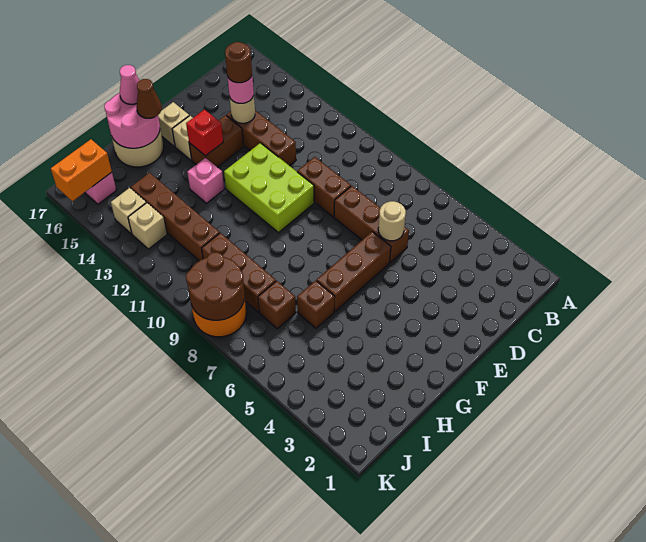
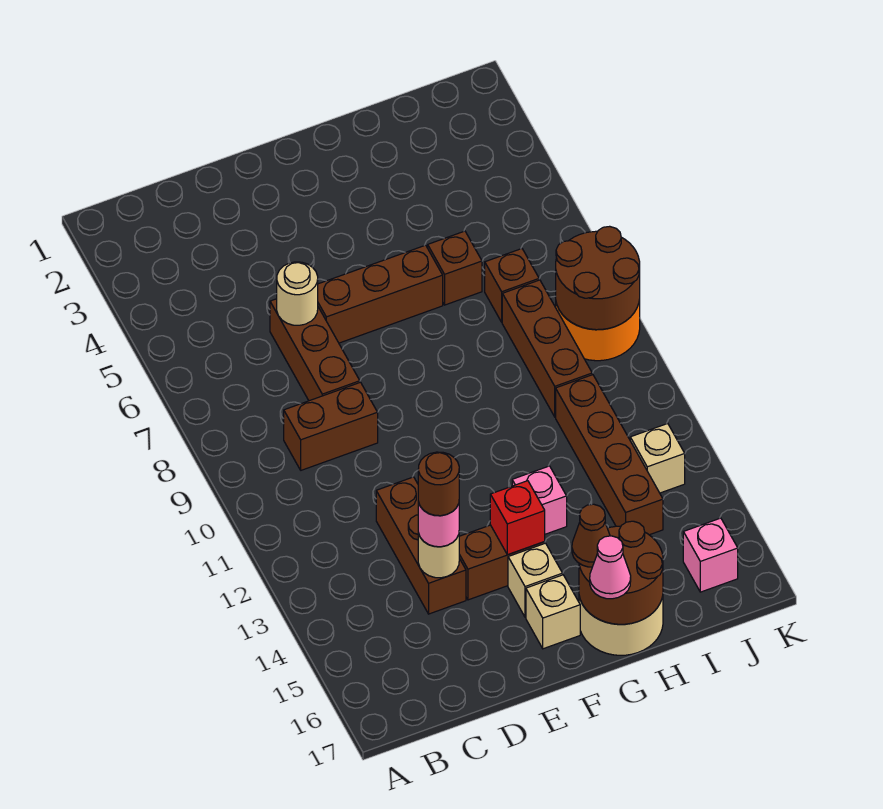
brown 1x2 brick [297,157,351,217] -> brown 1x2 brick turned to [284,382,378,470]
lime 2x3 brick [224,143,314,233] -> none
pink 2x2 round brick [104,93,160,148] -> brown 2x2 round brick [579,521,663,624]
tan 1x1 brick [111,188,146,234] -> none
orange 1x2 brick [51,139,112,201] -> none

